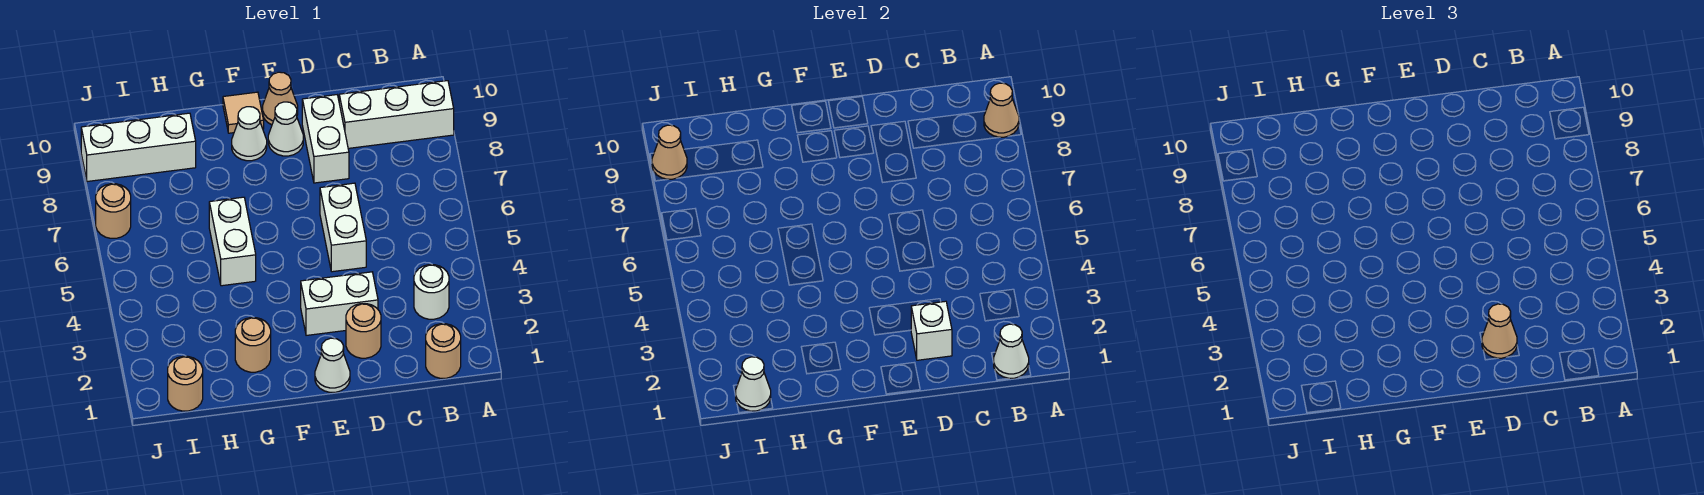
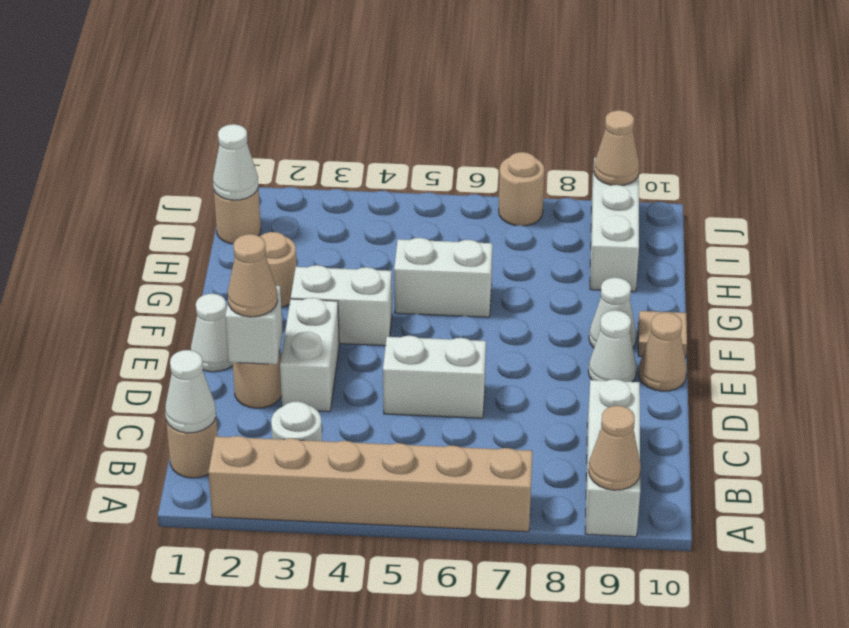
none -> tan 1x6 brick [208,436,532,532]
white 1x2 brick [302,95,349,183] -> white 1x2 brick moved to [291,265,392,346]

